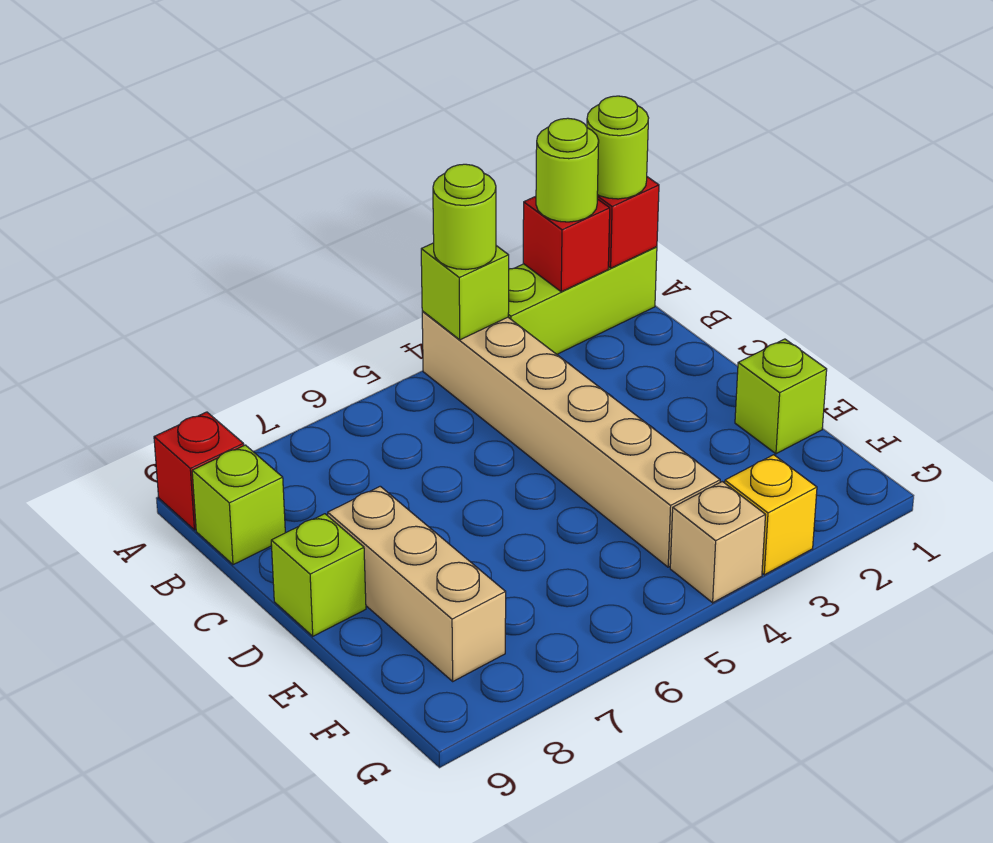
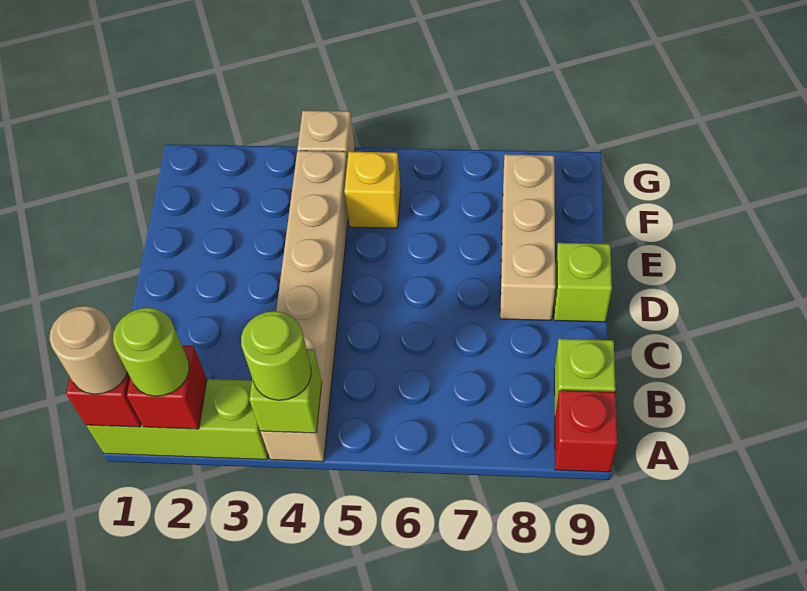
lime 1x1 round brick [587,96,648,199] -> tan 1x1 round brick [49,306,128,394]
lime 1x1 brick [735,339,827,454] -> none
yellow 1x1 brick [725,455,817,575] -> yellow 1x1 brick moved to [344,152,401,228]

